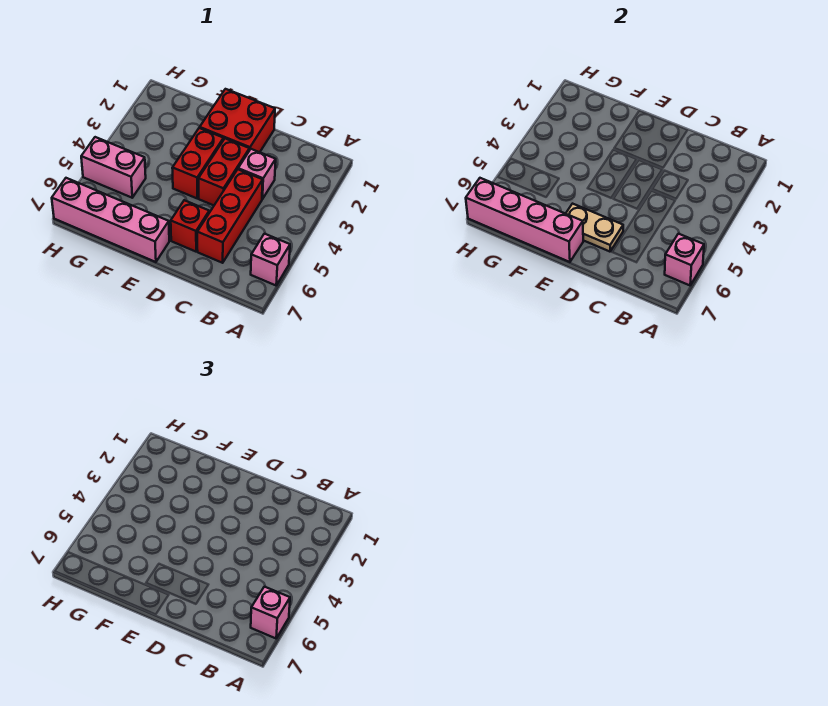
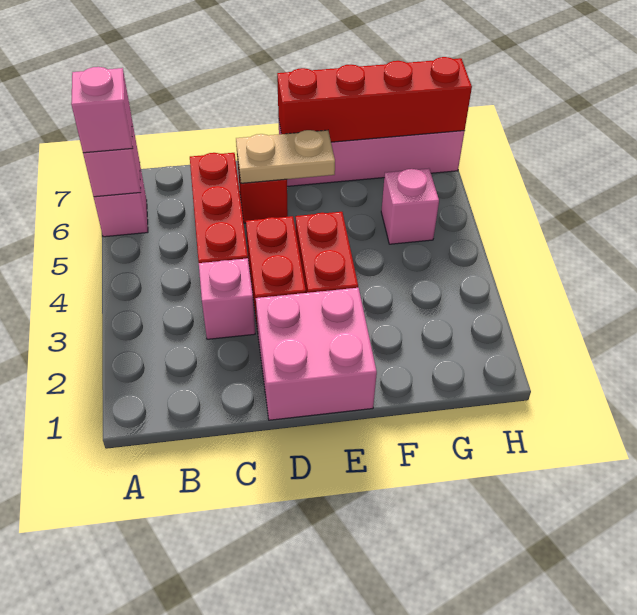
red 2x2 brick [200,89,275,152] -> pink 2x2 brick [256,288,377,420]
pink 1x4 brick [466,178,583,262] -> red 1x4 brick [277,57,472,142]
pink 1x2 brick [81,137,146,198] -> pink 1x1 brick [381,168,439,244]

